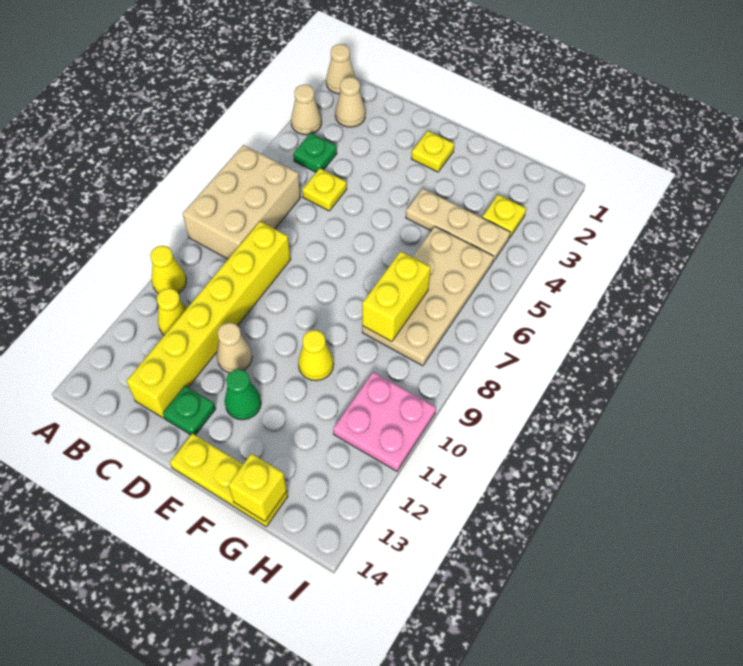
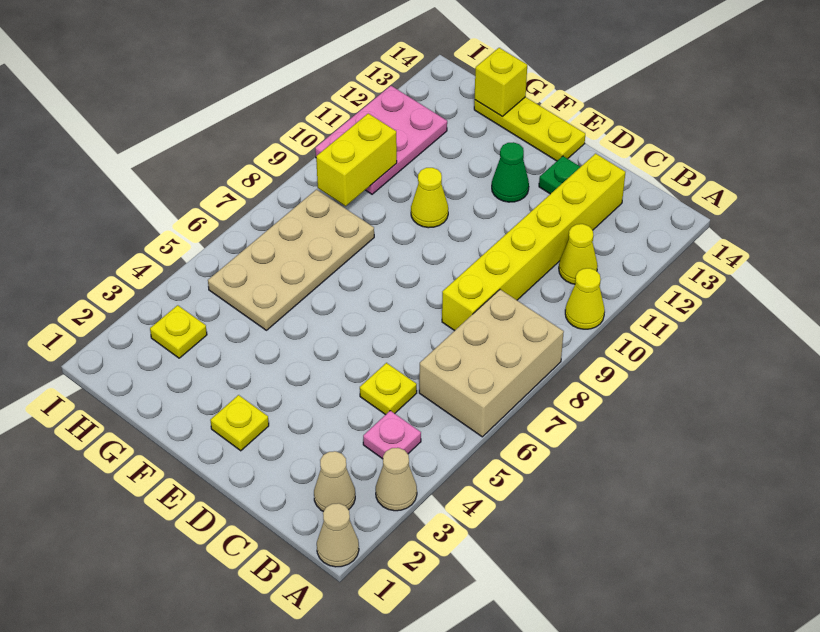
green 1x1 plate [293,133,337,172] -> pink 1x1 plate [363,411,421,459]
tan 1x1 cone [216,323,252,373] -> none
tan 1x3 plate [406,189,510,262] -> none
yellow 1x2 brick [362,251,431,342] -> yellow 1x2 brick moved to [316,114,397,206]
pink 2x2 plate [333,372,436,471] -> pink 2x3 plate [315,86,447,194]

